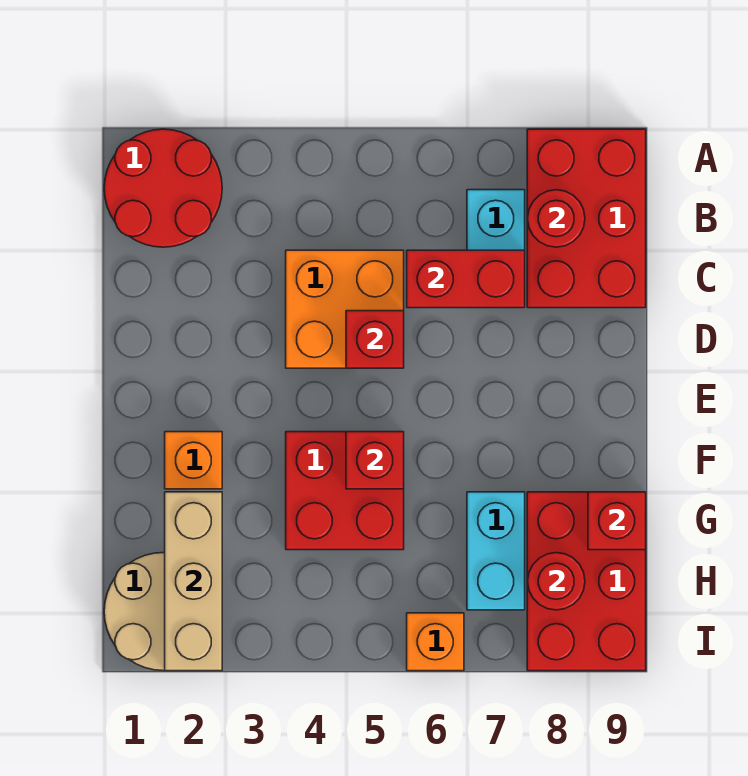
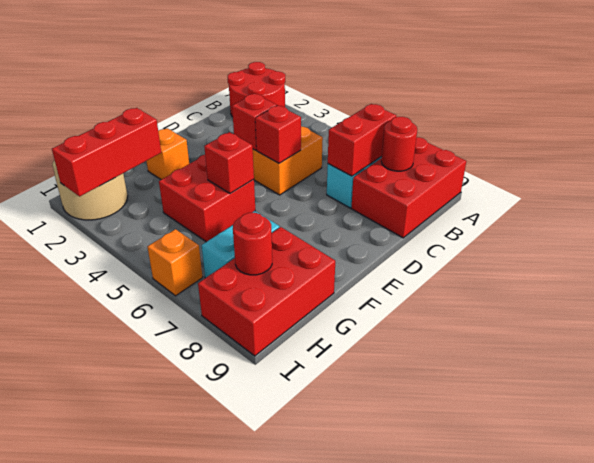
red 1x2 brick [407,250,525,308] -> red 1x2 brick turned to [328,104,396,176]
tan 1x3 brick [165,492,222,671] -> red 1x3 brick [52,108,161,196]
red 1x1 brick [588,492,646,550] -> red 1x1 brick moved to [232,94,277,150]

